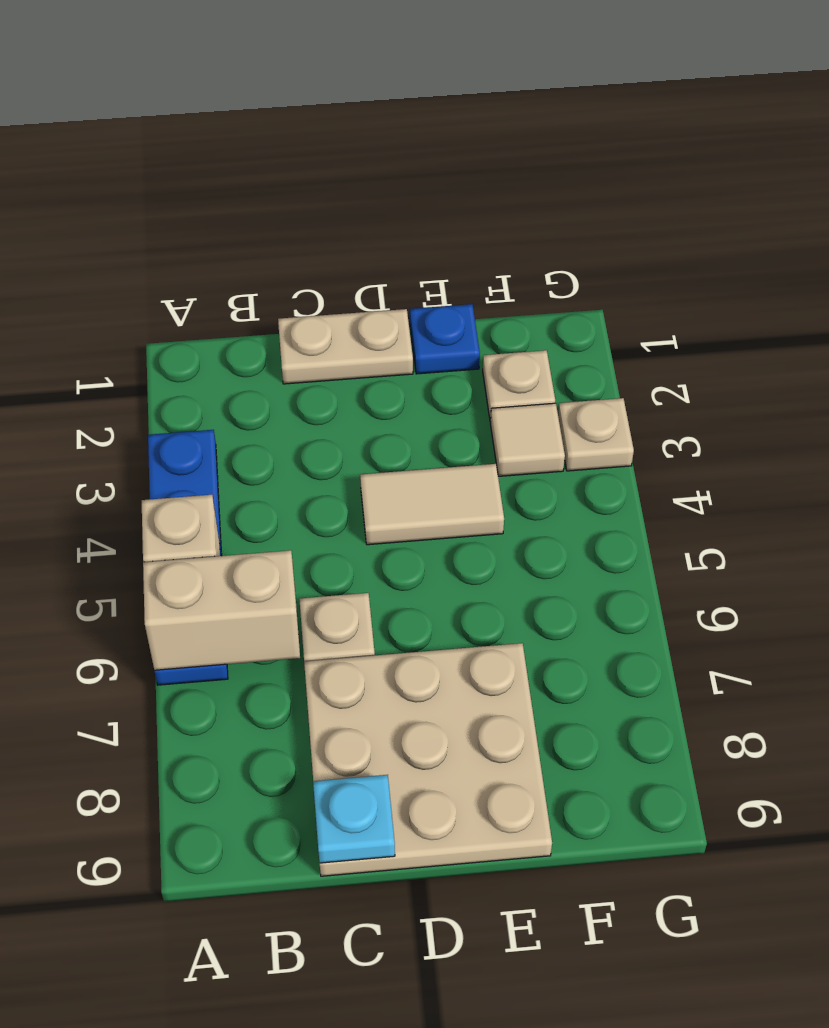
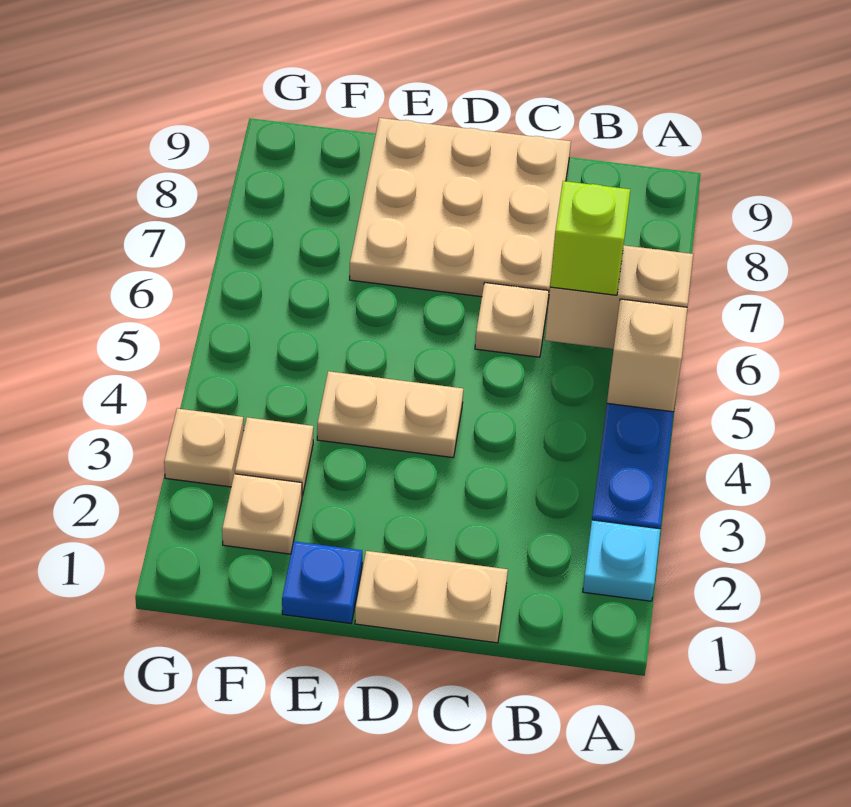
none -> lime 1x1 brick [550,181,630,295]
cyan 1x1 plate [313,775,395,863] -> cyan 1x1 plate moved to [583,520,661,601]
tan 1x2 tile [360,464,504,545] -> tan 1x2 plate [317,371,463,458]

